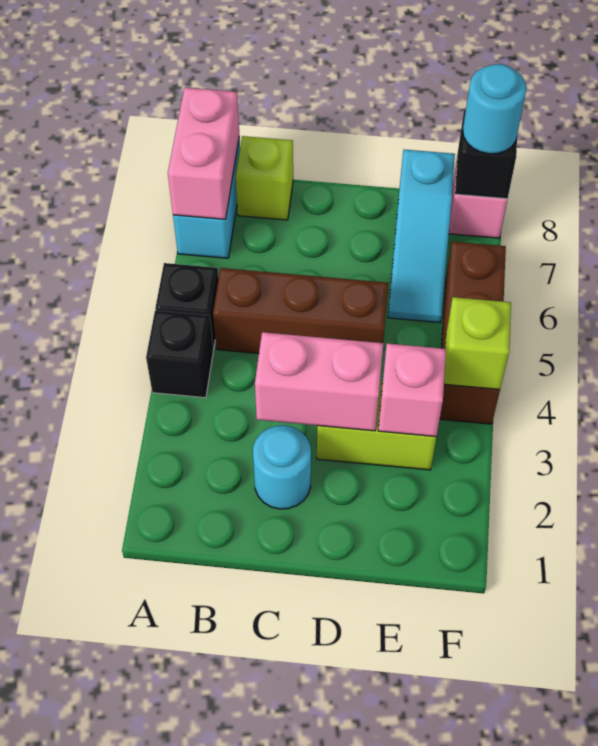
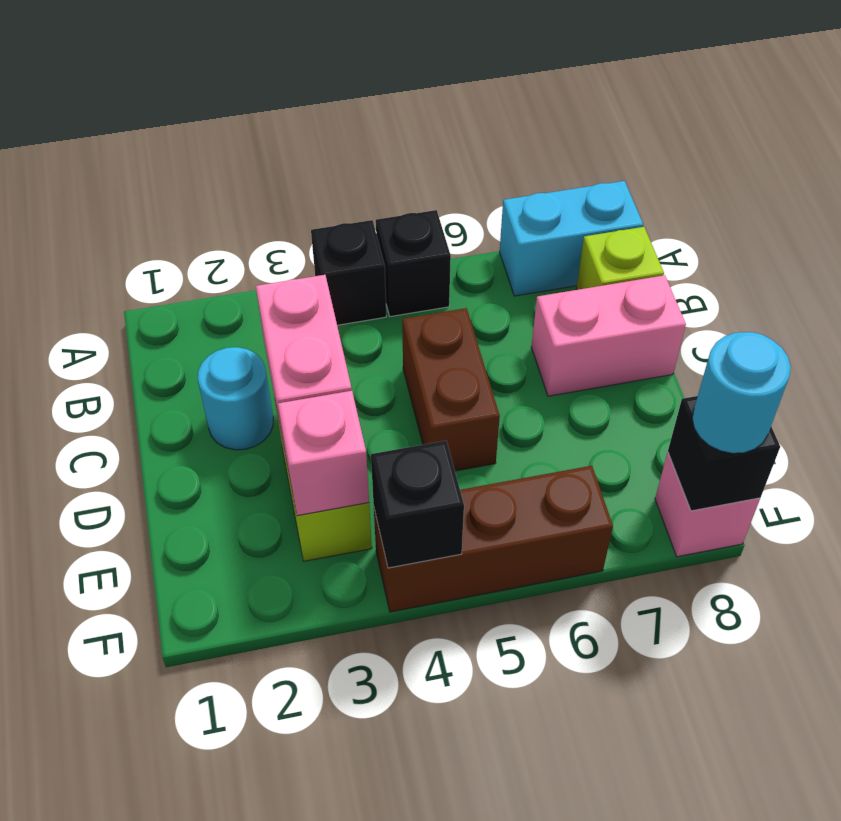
pink 1x2 brick [168,88,239,219] -> pink 1x2 brick moved to [531,275,686,396]
brown 1x3 brick [213,268,389,353] -> brown 1x2 brick [402,308,500,471]
cyan 1x3 slope [388,150,455,323] -> none
lime 1x1 brick [444,297,511,389] -> black 1x1 brick [371,441,464,568]

